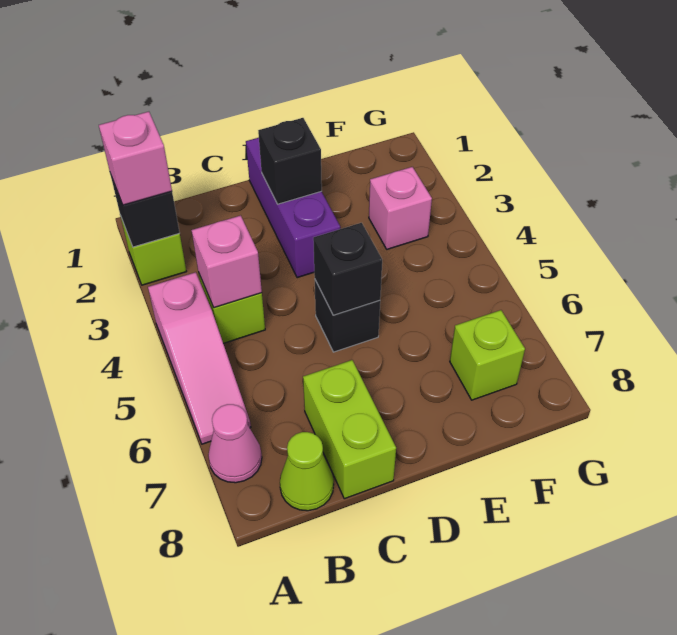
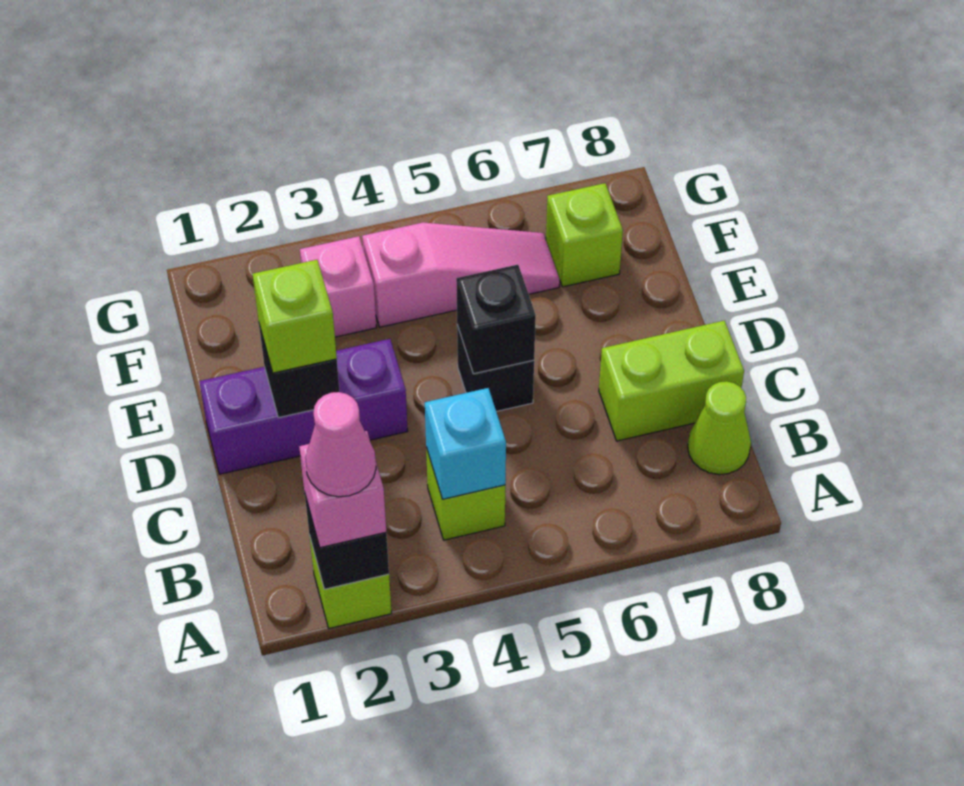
pink 1x3 slope [148,272,251,444] -> pink 1x3 slope moved to [362,222,560,327]
pink 1x1 cone [208,404,262,483] -> pink 1x1 cone moved to [305,392,376,497]
pink 1x1 brick [191,215,262,308] -> cyan 1x1 brick [425,388,506,499]
none -> lime 1x1 brick [253,260,337,373]

